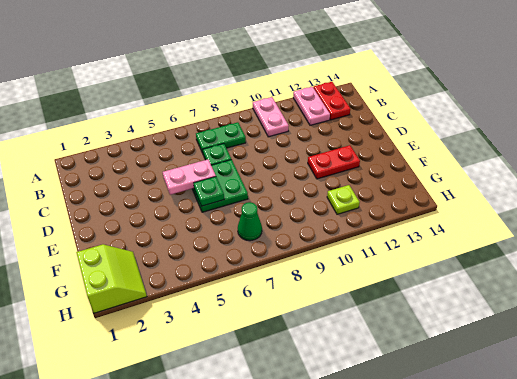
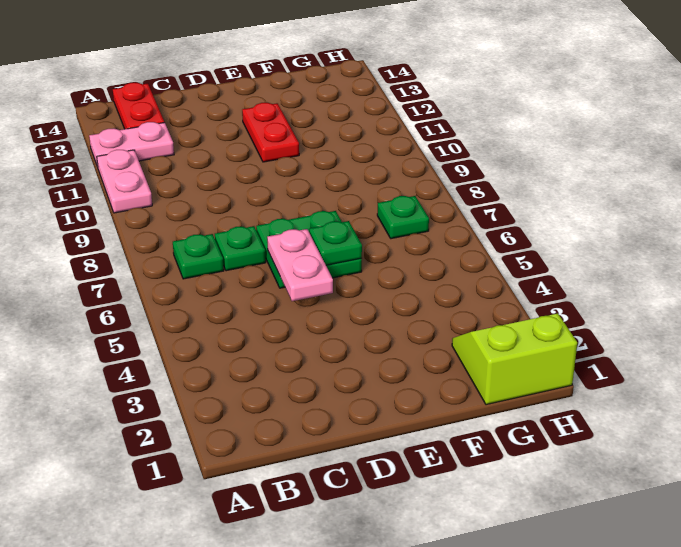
pink 1x2 plate [253,97,289,137] -> pink 1x2 plate turned to [97,150,152,213]
red 1x2 plate [313,82,350,120] -> red 1x2 plate turned to [113,83,164,129]
green 1x2 plate [196,122,246,153] -> green 1x1 plate [173,234,224,279]
green 1x1 cone [238,202,262,241] -> green 1x1 plate [377,196,429,239]
lime 1x1 plate [327,185,360,214] -> none

